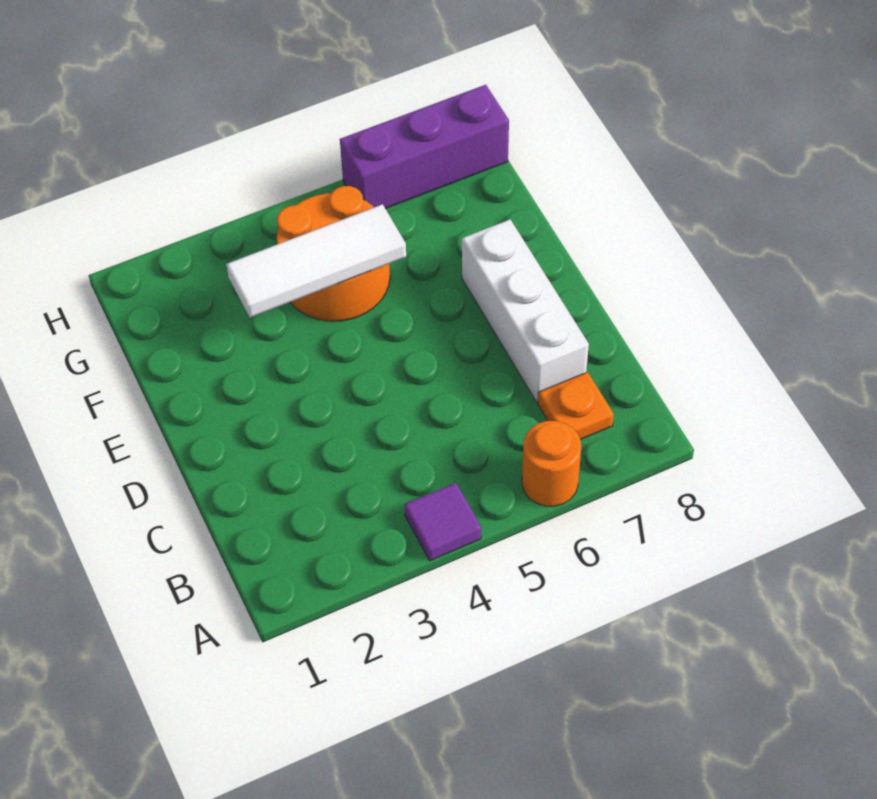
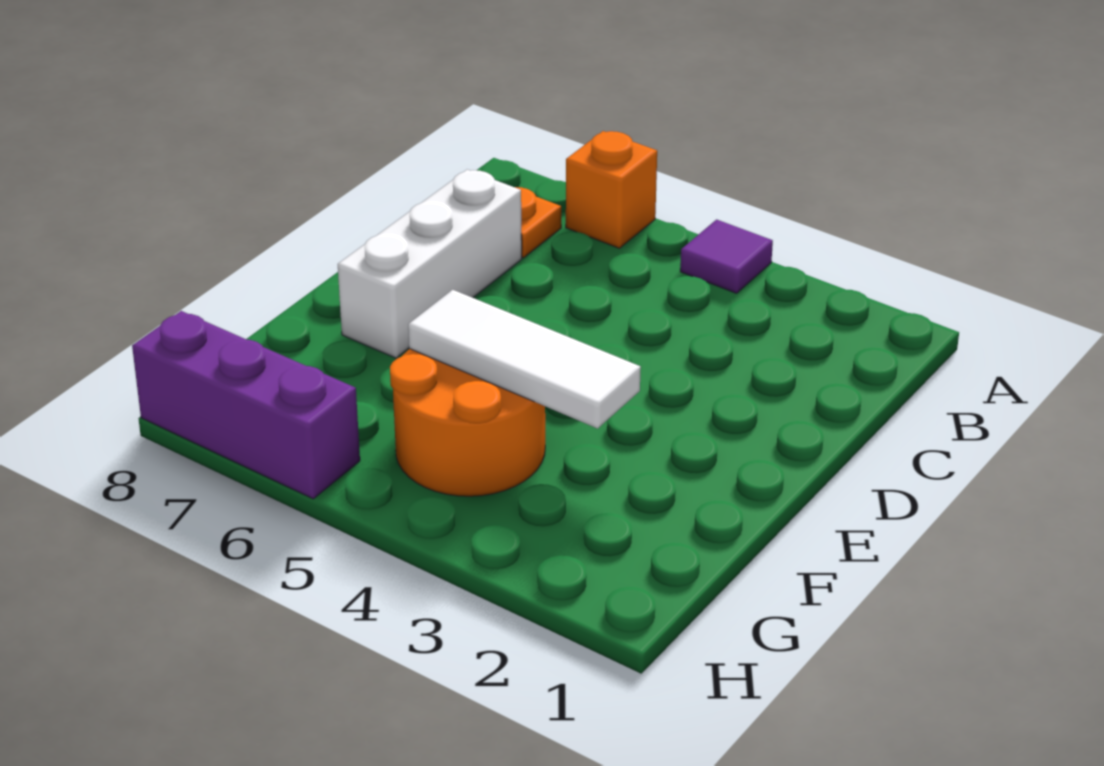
orange 1x1 round brick [522,421,581,506] -> orange 1x1 brick [566,131,657,248]

